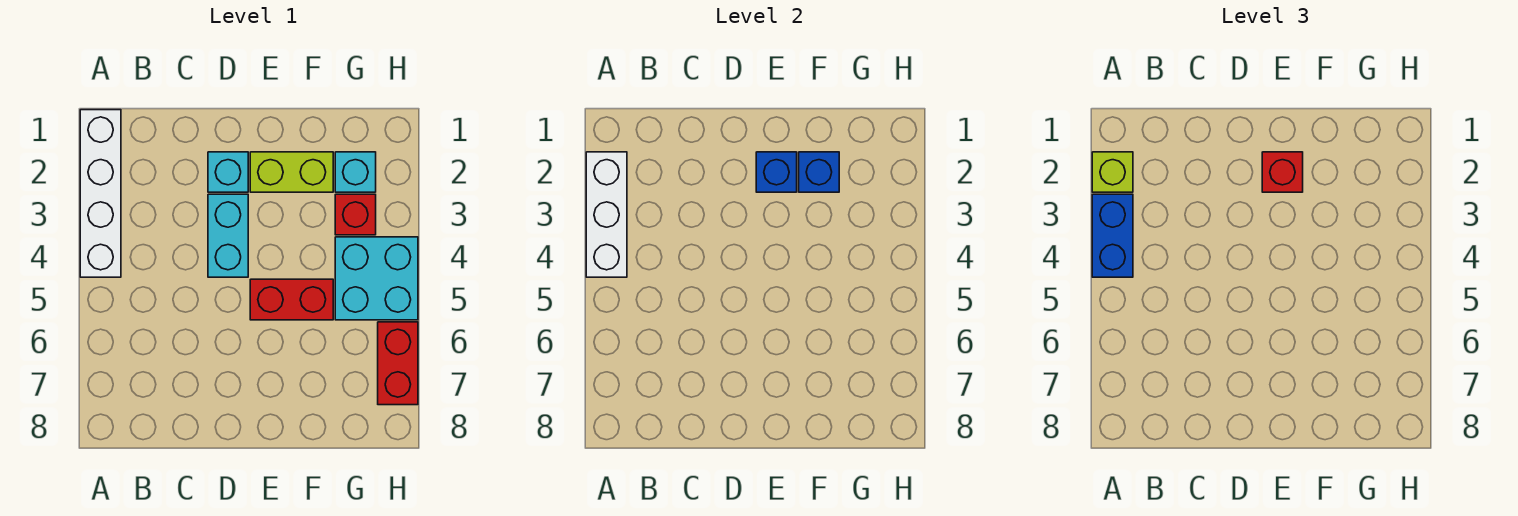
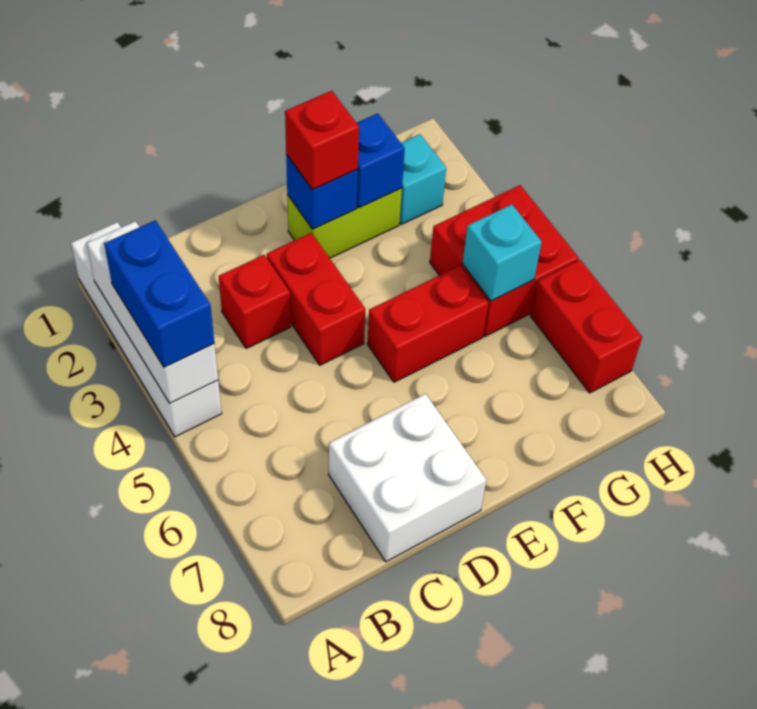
lime 1x1 brick [1092,152,1133,192] -> none
none -> white 2x2 brick [329,394,486,562]
cyan 1x1 brick [208,152,248,192] -> cyan 1x1 brick moved to [462,204,542,301]
cyan 1x2 brick [208,194,248,277] -> red 1x2 brick [267,233,365,365]
red 1x1 brick [335,194,376,235] -> red 1x1 brick moved to [219,255,291,349]
cyan 2x2 brick [335,237,418,320] -> red 2x2 brick [430,185,579,336]

